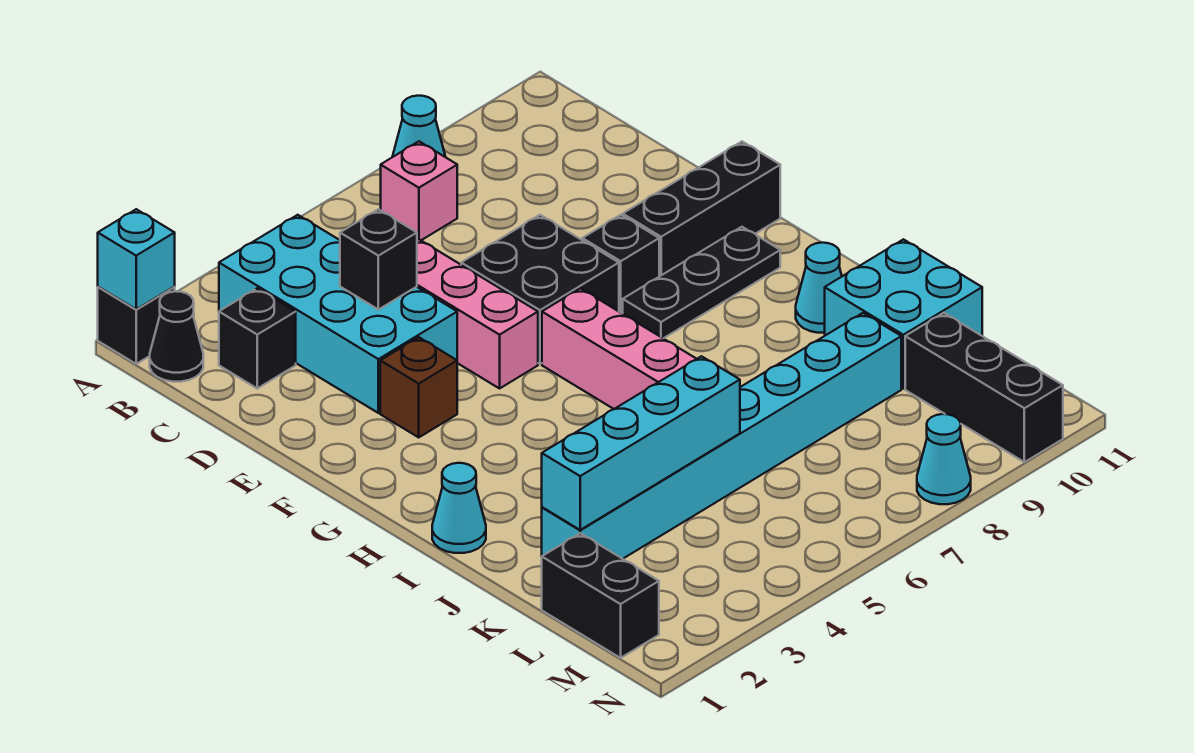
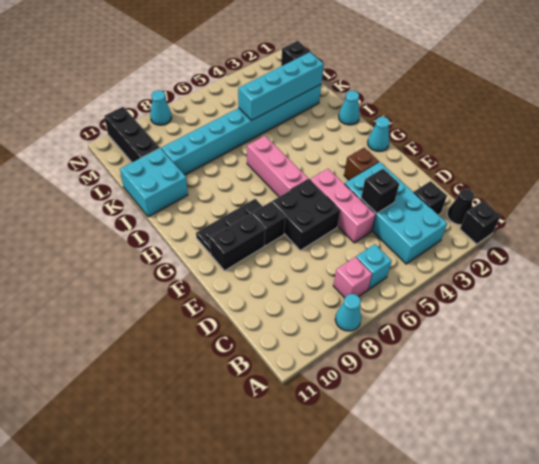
cyan 1x1 brick [98,209,175,309] -> cyan 1x1 brick moved to [356,244,392,289]
black 1x3 brick [623,142,780,276] -> black 1x2 brick [210,214,265,271]
cyan 1x1 cone [796,243,842,333] -> cyan 1x1 cone moved to [368,117,390,152]

